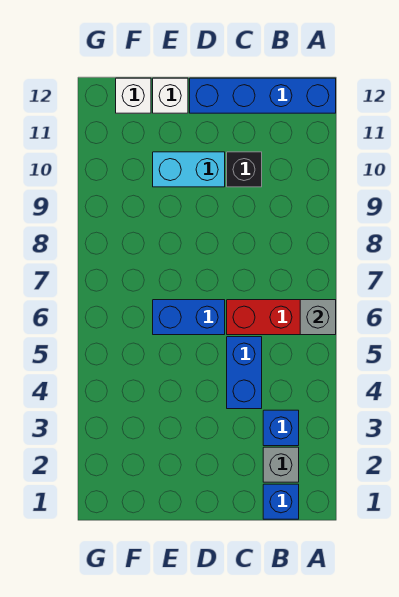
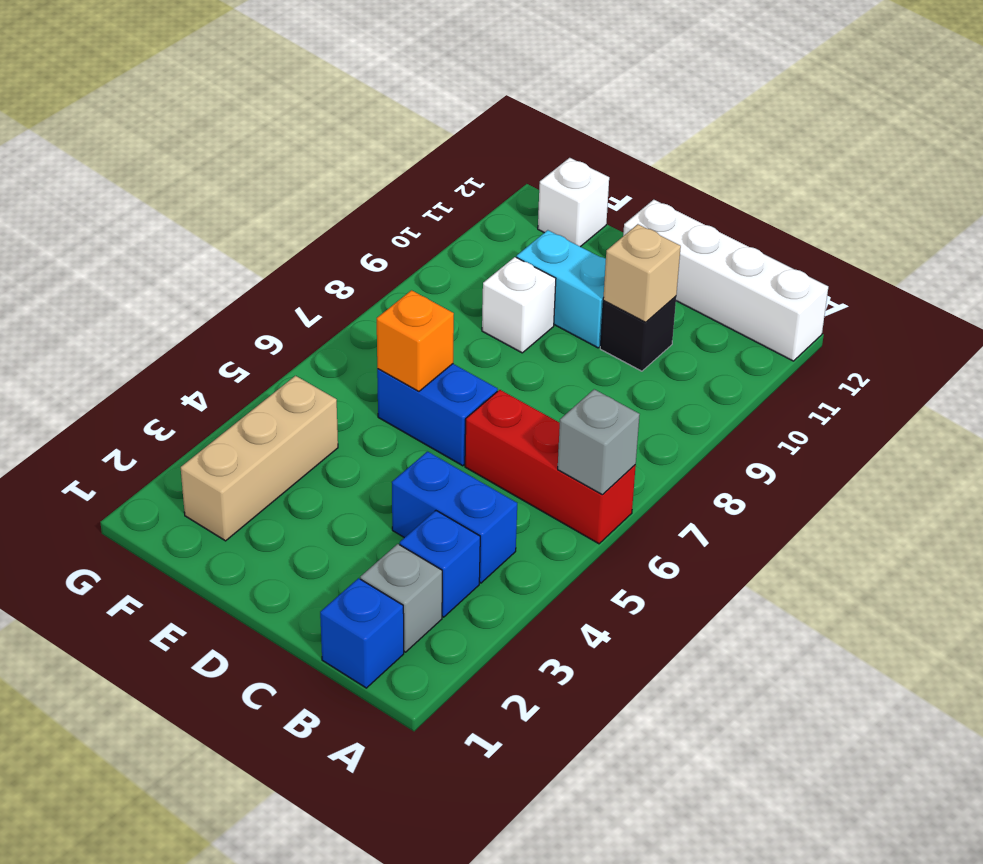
blue 1x4 brick [190,78,336,113] -> white 1x4 brick [623,200,828,361]
blue 1x2 brick [227,337,262,409] -> blue 1x2 brick turned to [392,452,517,583]
none -> tan 1x1 brick [603,224,681,322]
none -> orange 1x1 brick [377,290,454,391]
white 1x1 brick [153,78,188,113] -> white 1x1 brick moved to [482,257,556,353]
none -> tan 1x3 brick [181,376,338,541]

